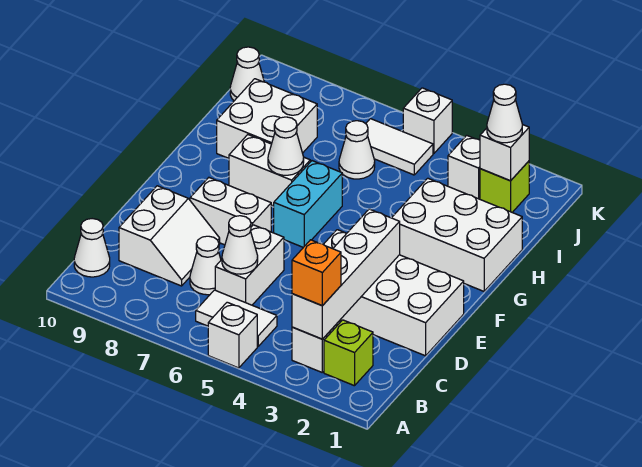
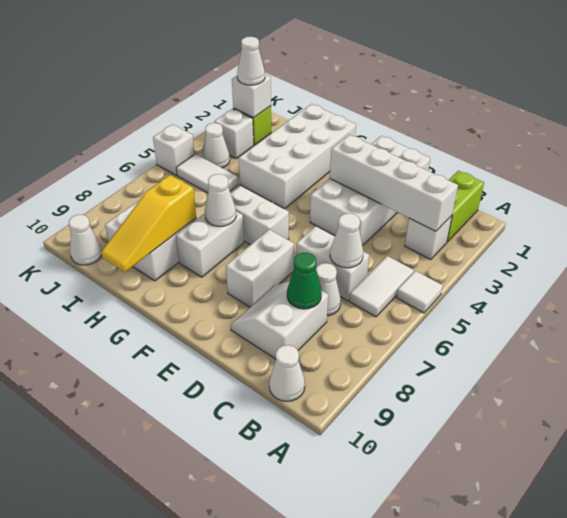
white 1x1 brick [208,302,257,368] -> white 1x1 tile [397,271,443,313]
lime 1x1 brick [324,320,373,386] -> lime 1x2 brick [447,171,484,242]
orange 1x1 brick [292,240,341,306] -> none
white 2x2 slope [119,186,220,286] -> white 2x2 slope turned to [230,281,328,359]
none -> green 1x1 cone [287,253,322,309]
cyan 1x2 brick [274,161,342,247] -> white 1x2 brick [231,186,289,245]
white 2x3 brick [392,178,522,291] -> white 2x4 brick [239,104,356,209]
none -> yellow 1x3 slope [101,175,196,272]
white 1x1 cone [339,121,375,179] -> white 1x1 cone moved to [203,123,230,168]
white 1x2 tile [366,119,433,175] -> white 1x2 tile turned to [176,154,238,193]

